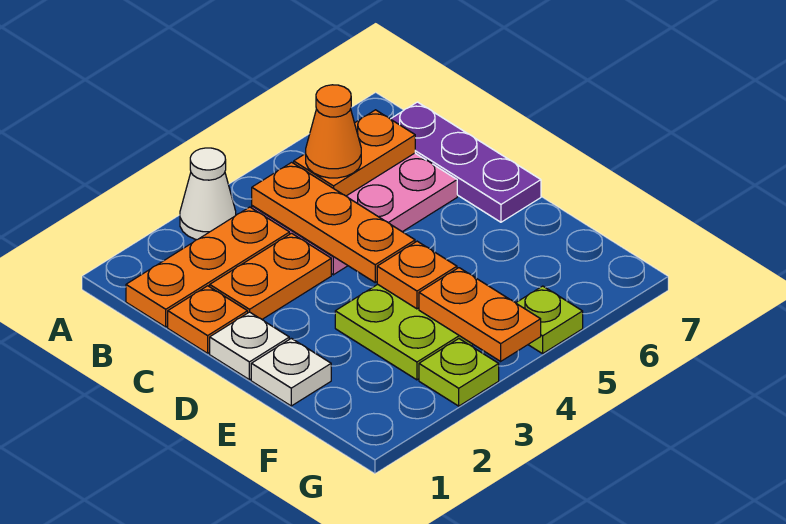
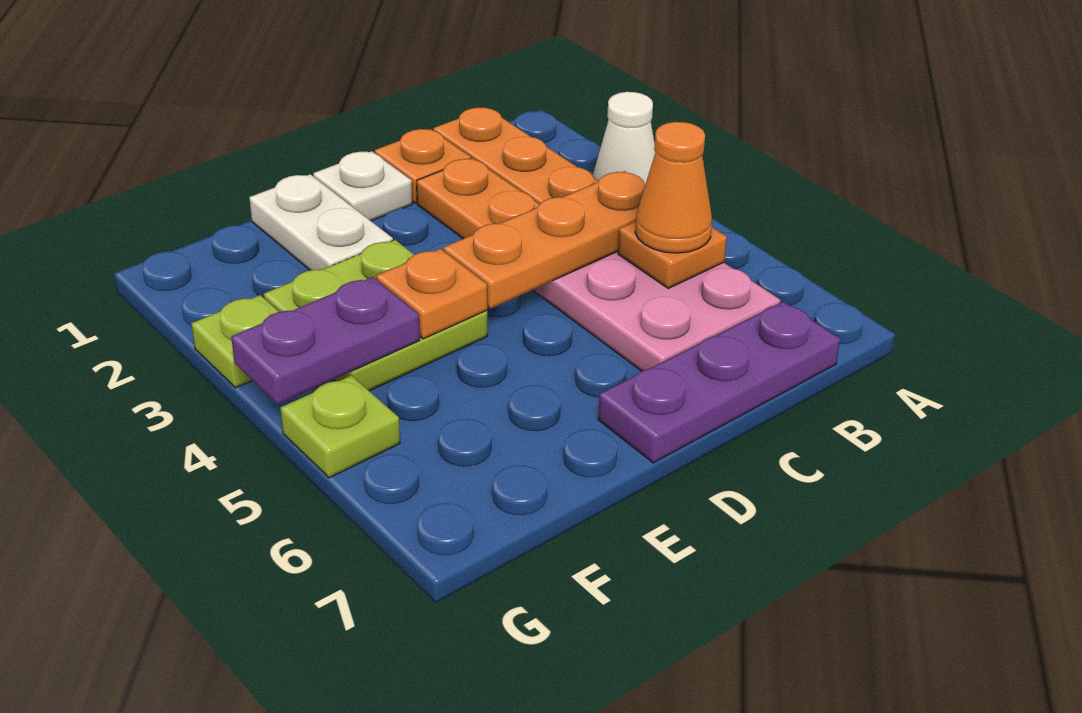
orange 1x2 plate [294,110,415,196] -> orange 1x1 plate [618,221,727,288]
white 1x1 plate [251,338,331,406] -> white 1x2 plate [249,174,393,270]
orange 1x2 plate [419,268,541,361] -> purple 1x2 plate [231,277,420,404]

